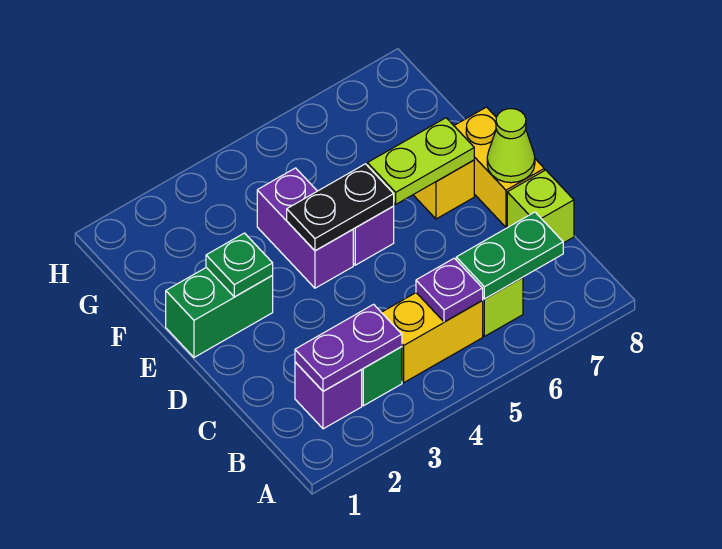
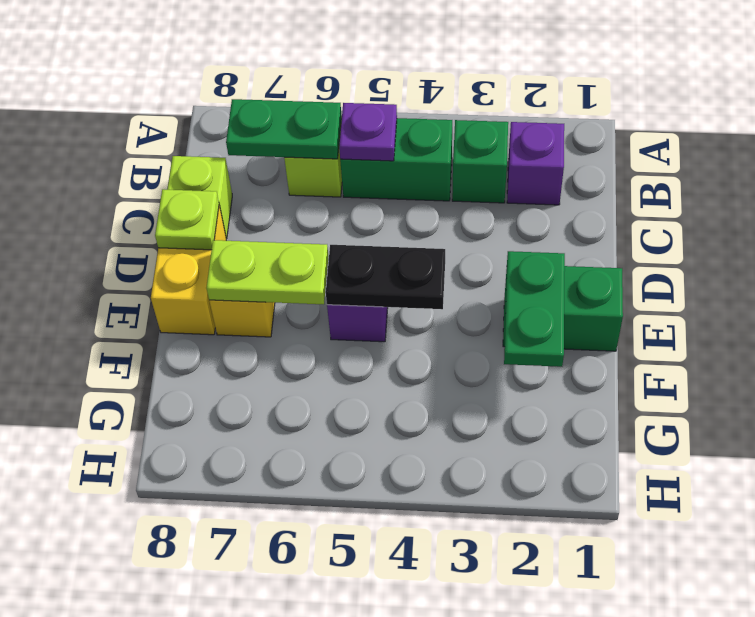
purple 1x2 plate [295,304,402,391] -> none
yellow 1x2 brick [381,293,483,382] -> green 1x2 brick [340,118,452,201]
lime 1x1 cone [487,109,535,183] -> lime 1x1 plate [155,189,219,250]
green 1x1 plate [206,233,273,297] -> green 1x2 plate [504,251,565,367]
purple 1x2 brick [257,168,353,288] -> none

